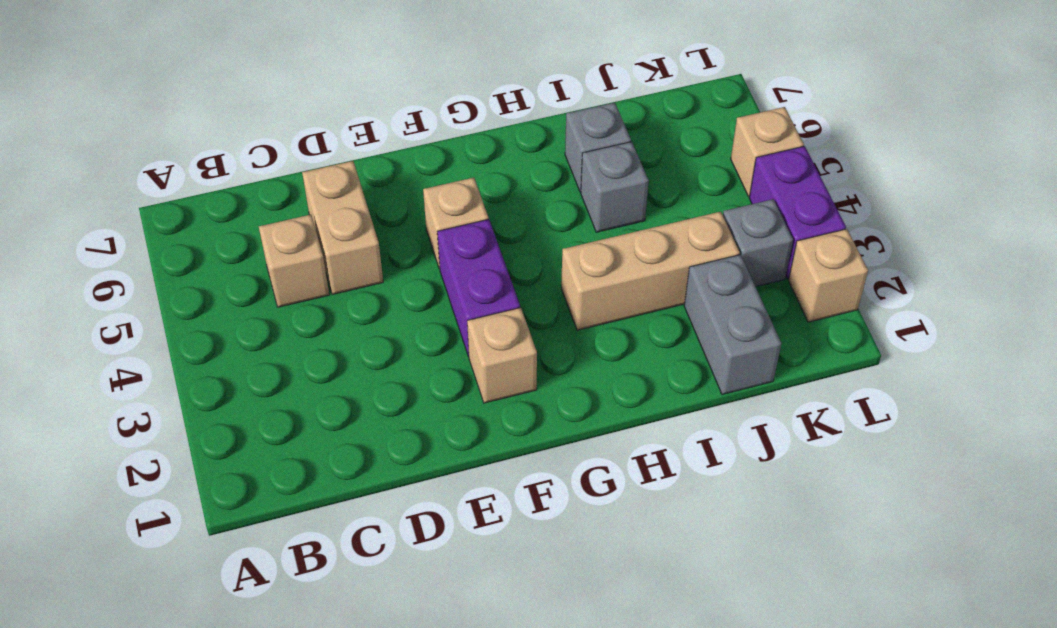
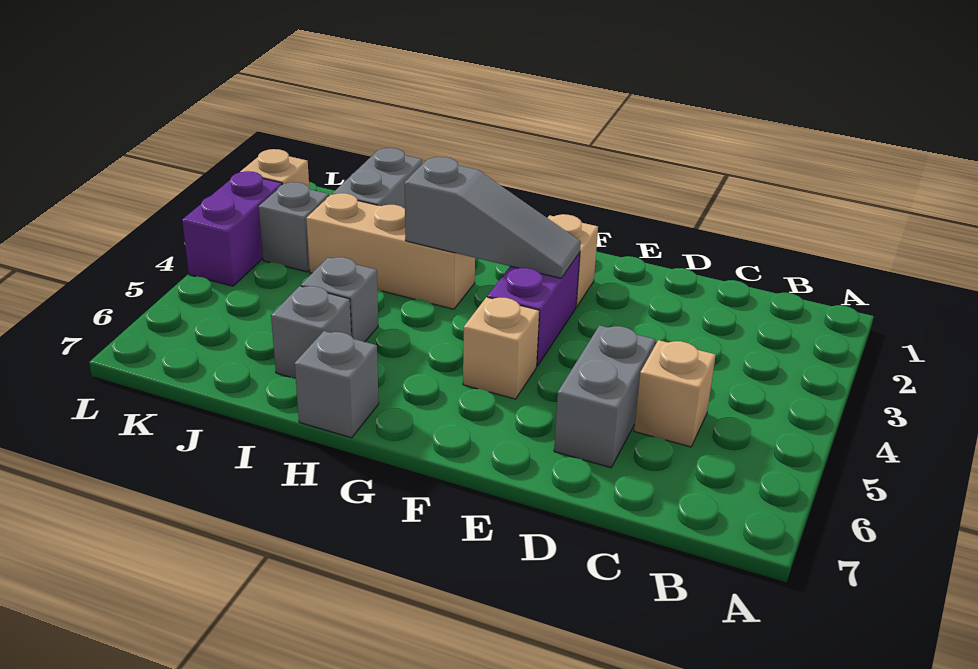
tan 1x2 brick [302,161,383,294] -> grey 1x2 brick [554,325,655,468]
none -> grey 1x3 slope [405,157,581,278]
none -> grey 1x1 brick [295,331,379,438]
tan 1x1 brick [731,107,804,196] -> none

